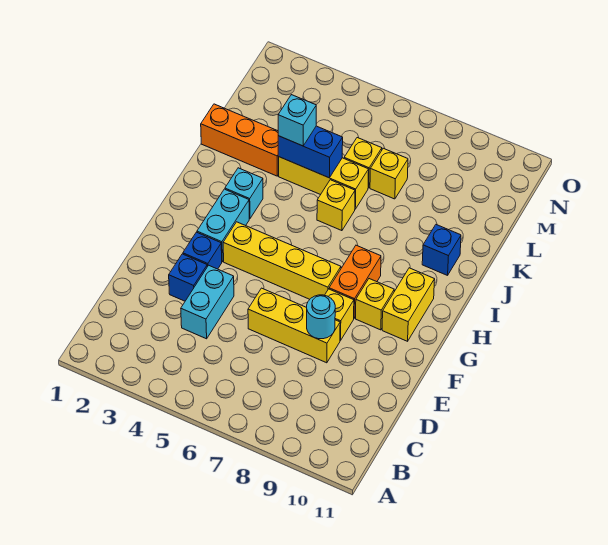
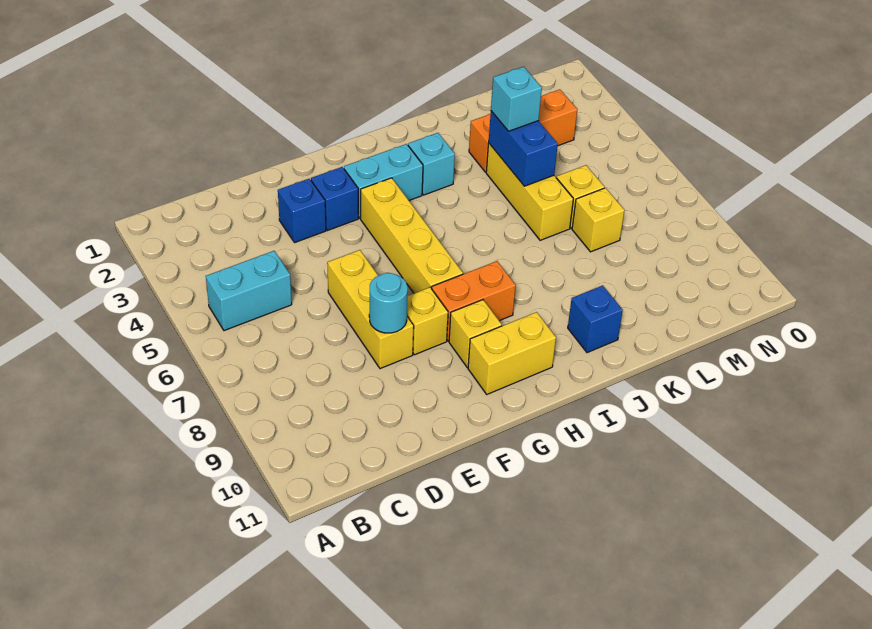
cyan 1x2 brick [181,265,234,339] -> cyan 1x2 brick moved to [206,251,292,331]
yellow 1x1 brick [317,180,355,231] -> none
orange 1x3 brick [201,104,279,176] -> orange 1x3 brick turned to [469,90,577,172]

